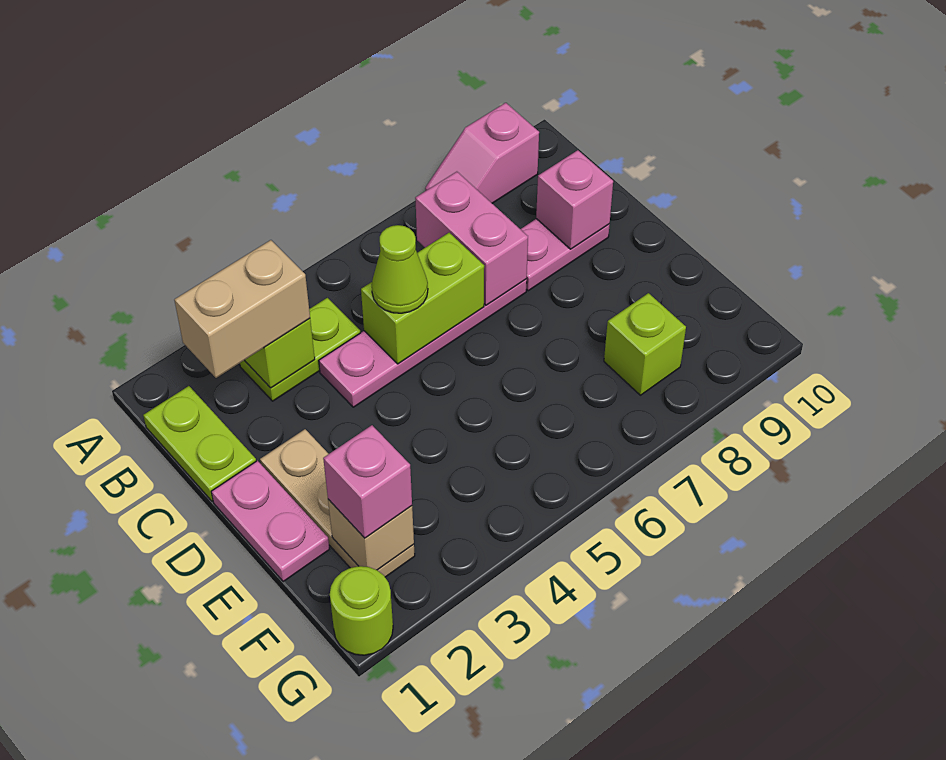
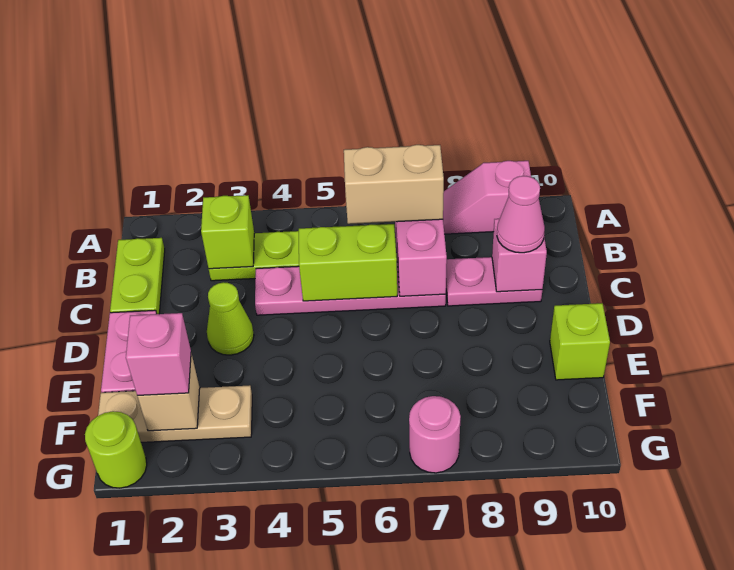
tan 1x2 brick [174,240,310,378] -> tan 1x2 brick moved to [344,145,444,224]
lime 1x1 cone [372,225,428,313] -> lime 1x1 cone moved to [207,282,254,355]
none -> pink 1x1 cone [497,176,545,253]
tan 1x3 plate [260,429,415,577] -> tan 1x3 plate turned to [98,385,252,442]
lime 1x1 brick [604,293,686,395] -> lime 1x1 brick moved to [550,303,610,380]
none -> pink 1x1 round brick [409,396,461,473]

